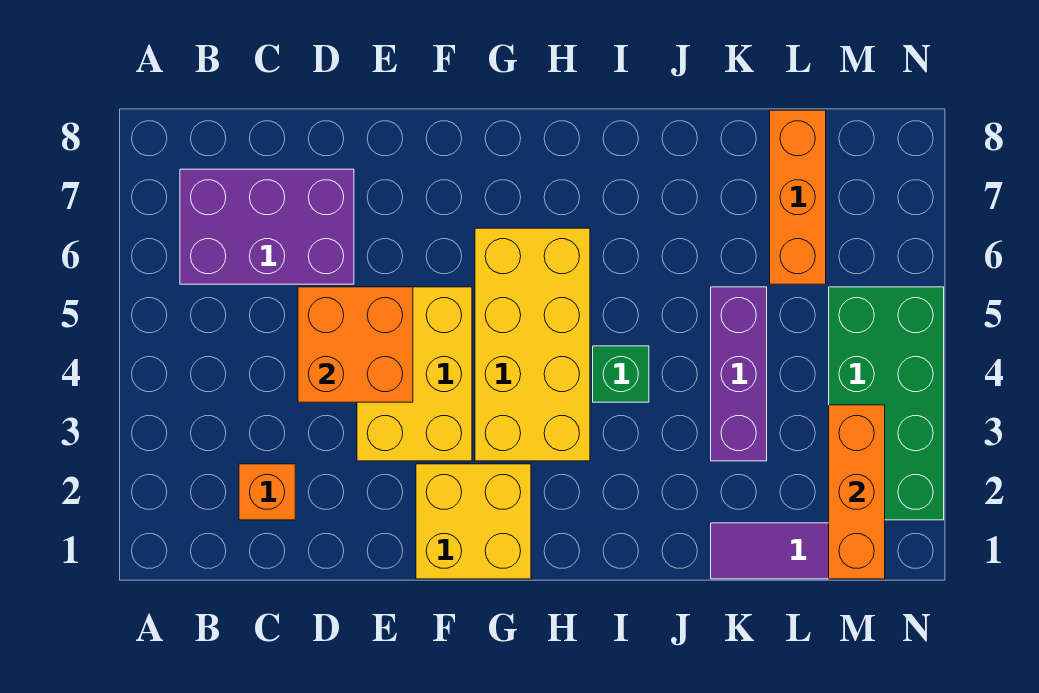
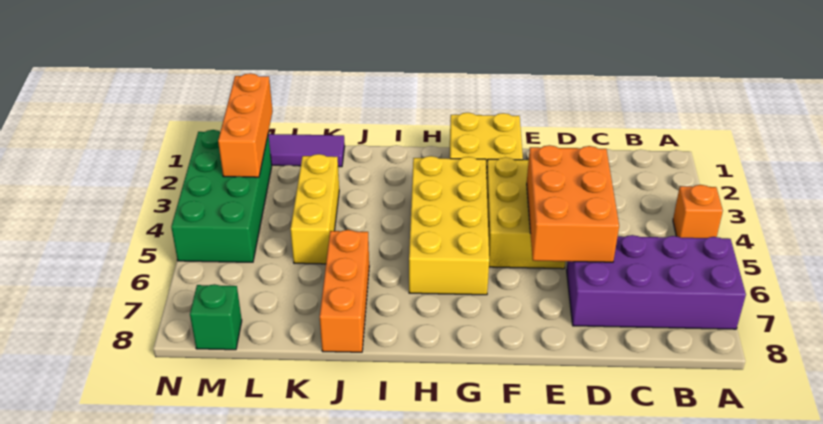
purple 2x3 brick [180,169,354,284] -> purple 2x4 brick [567,235,746,329]
orange 1x1 brick [239,464,295,520] -> orange 1x1 brick moved to [673,185,723,238]
orange 2x2 brick [298,287,413,402] -> orange 2x3 brick [527,145,619,262]
green 1x1 brick [593,346,649,402] -> green 1x1 brick moved to [190,284,242,350]
purple 1x3 brick [711,287,767,461] -> yellow 1x3 brick [290,154,339,264]
orange 1x3 brick [770,110,826,284] -> orange 1x3 brick moved to [320,230,369,352]

